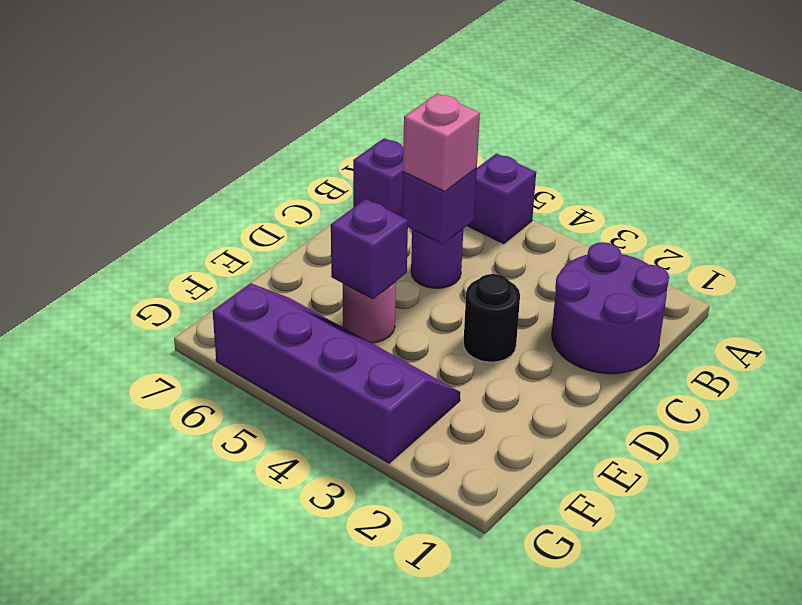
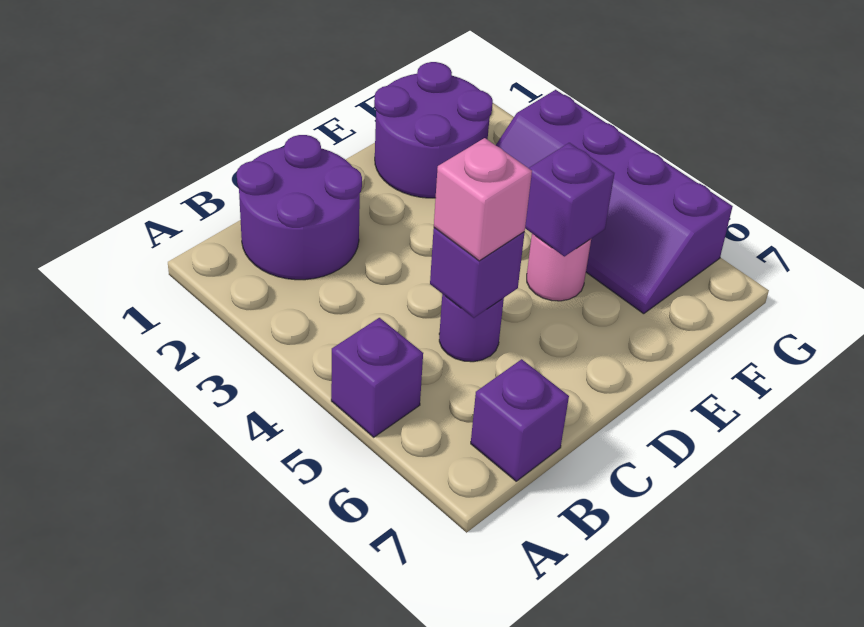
black 1x1 round brick [463,274,520,362] -> none
none -> purple 2x2 round brick [374,62,493,198]

